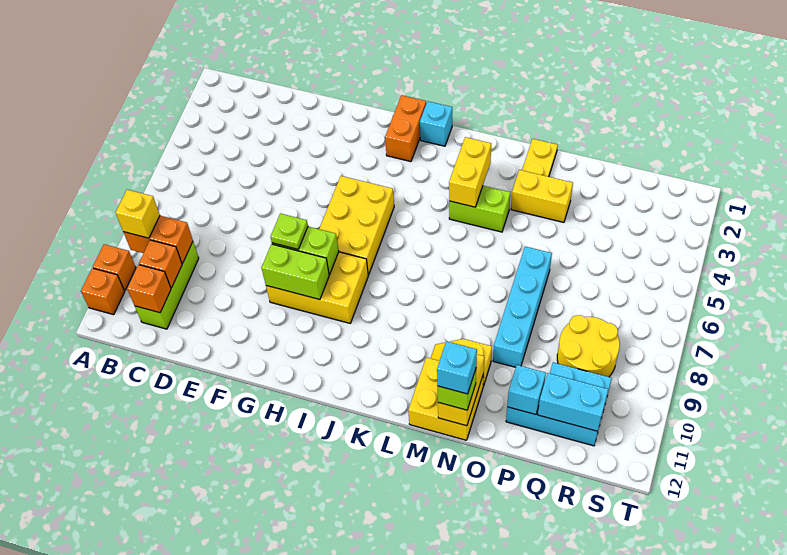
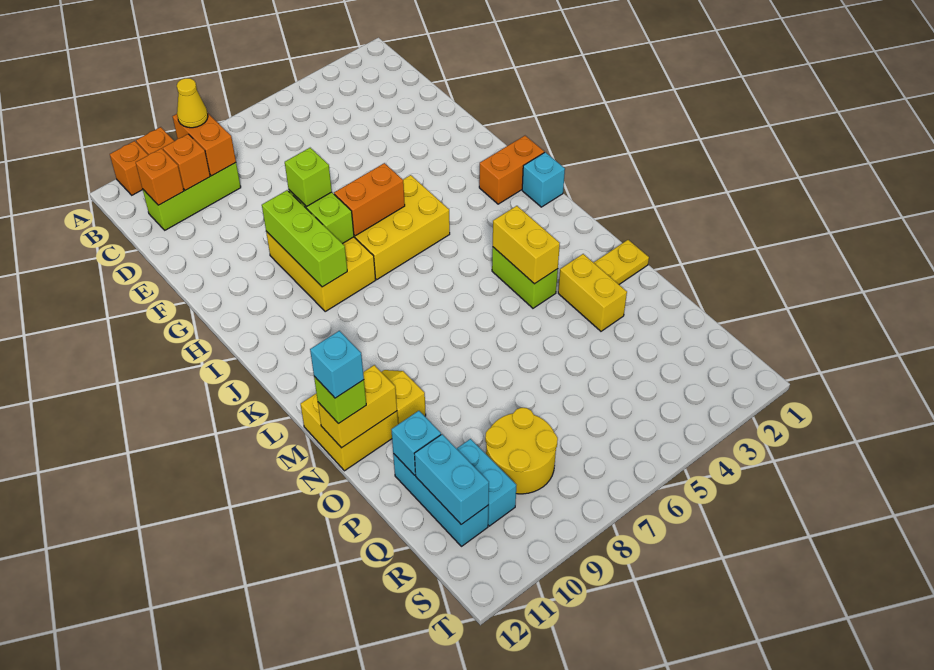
yellow 1x1 brick [116,190,160,238] -> yellow 1x1 cone [177,78,208,128]
lime 1x1 plate [271,214,308,249] -> lime 1x1 brick [285,148,332,207]
lime 1x2 brick [262,244,329,300] -> lime 1x3 brick [262,190,347,287]
none -> orange 1x2 brick [334,163,405,236]
yellow 1x2 brick [449,137,491,207] -> yellow 1x2 brick turned to [493,206,560,284]
cyan 1x4 brick [493,247,552,367] -> none

